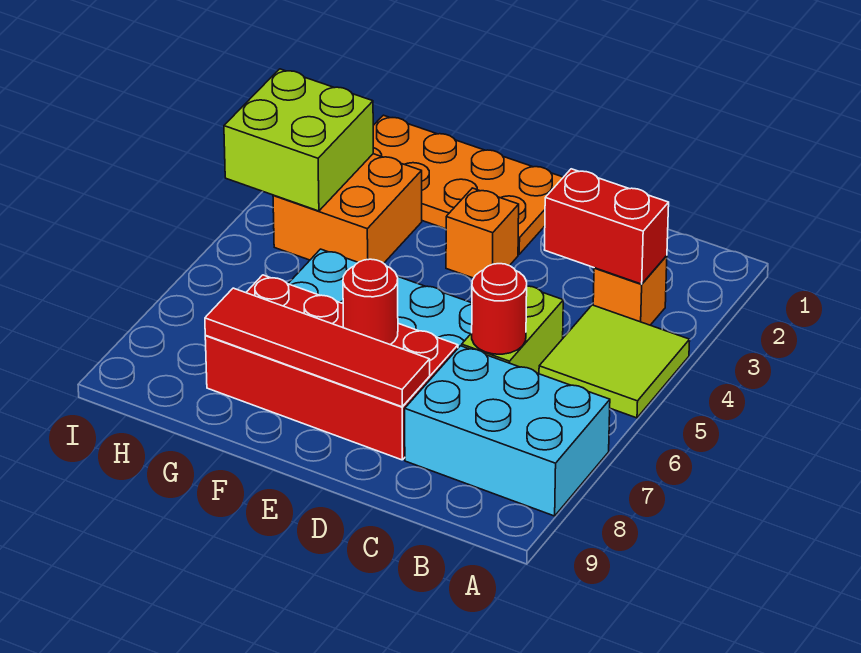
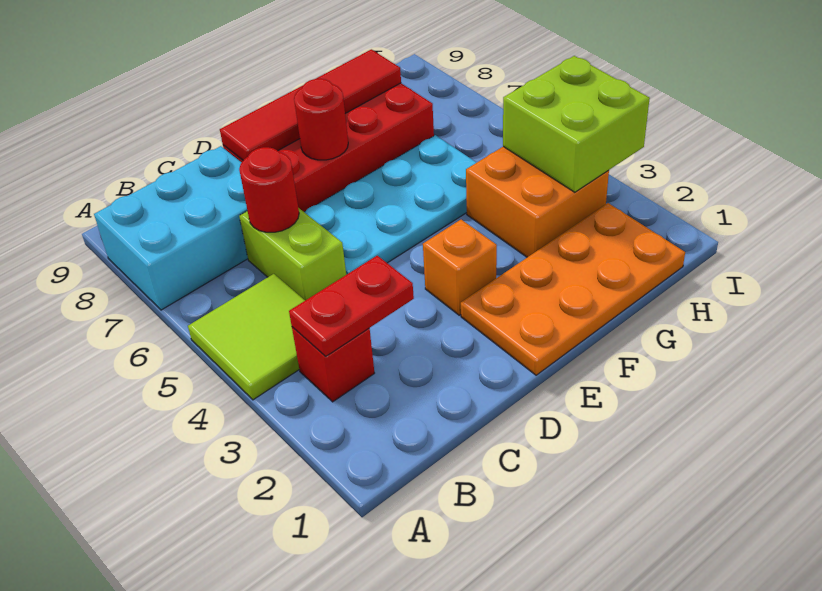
orange 1x1 brick [593,256,667,325] -> red 1x1 brick [292,327,374,402]
red 1x2 brick [545,169,669,284] -> red 1x2 plate [289,256,414,357]

